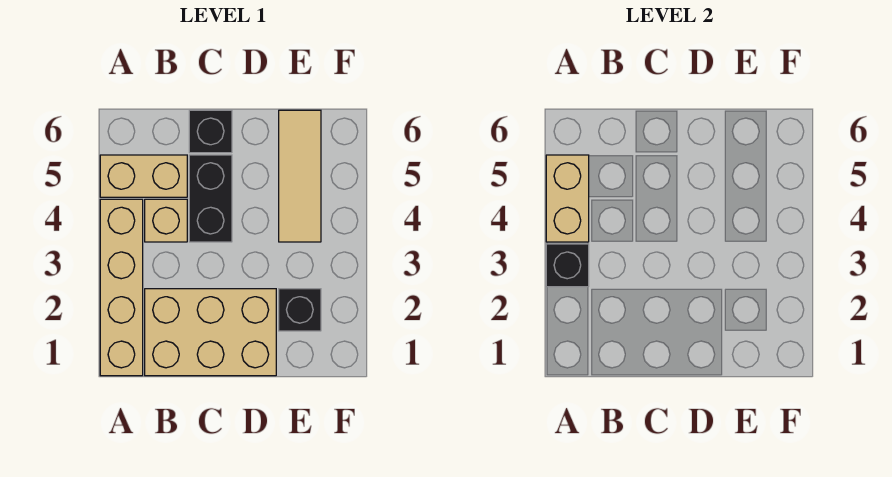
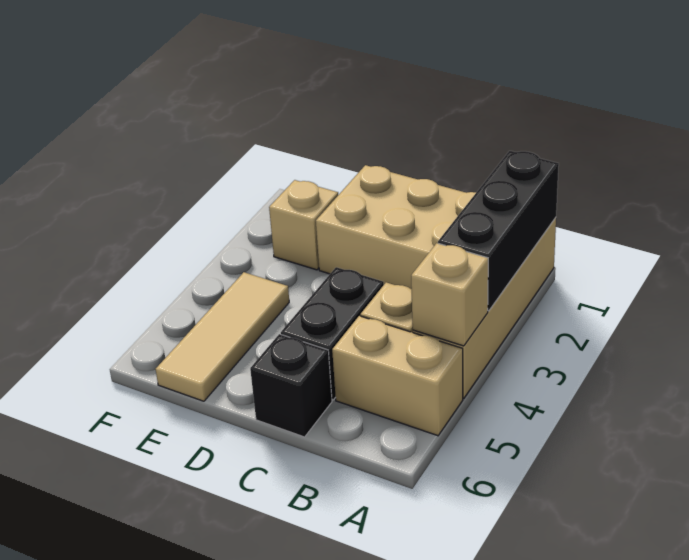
black 1x1 brick [546,244,589,287] -> black 1x3 brick [438,151,559,311]
tan 1x2 brick [546,155,589,242] -> tan 1x1 brick [411,243,488,346]
black 1x1 brick [279,289,321,331] -> tan 1x1 brick [269,180,338,270]

